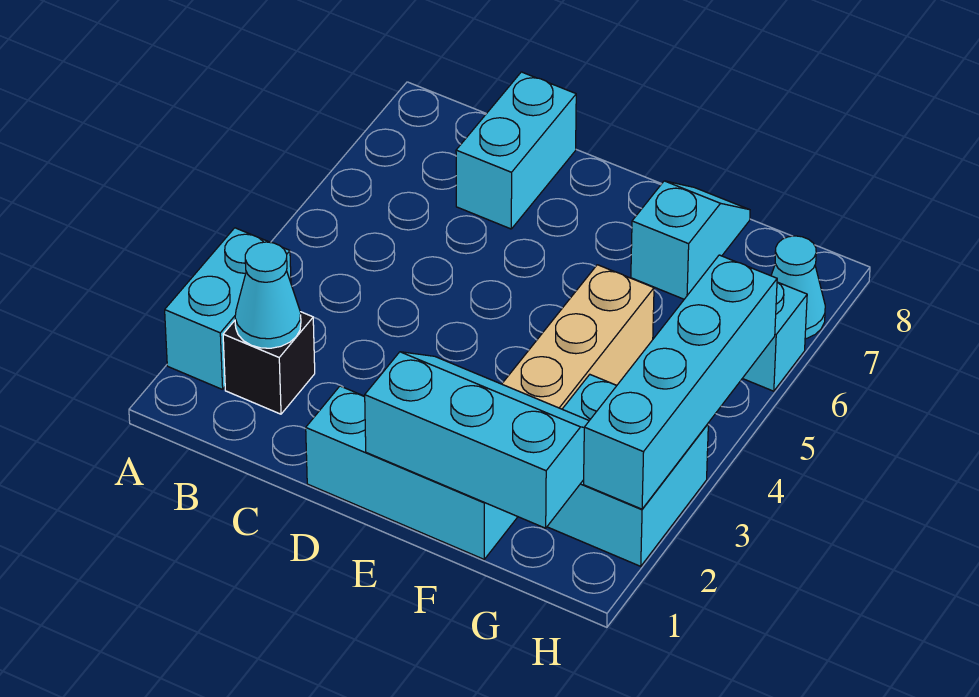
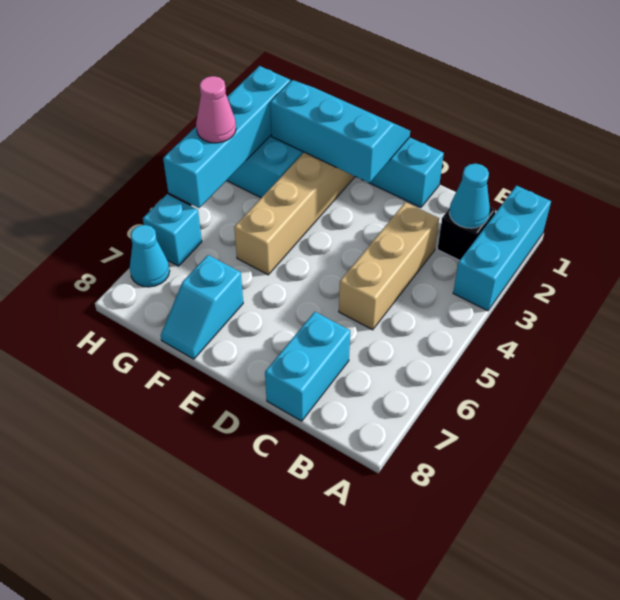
cyan 1x2 brick [165,228,291,389] -> cyan 1x3 brick [453,186,551,311]
none -> tan 1x3 brick [339,202,439,330]
cyan 2x3 slope [365,352,589,528] -> cyan 2x3 slope turned to [270,80,410,183]
none -> pink 1x1 cone [196,76,236,143]

